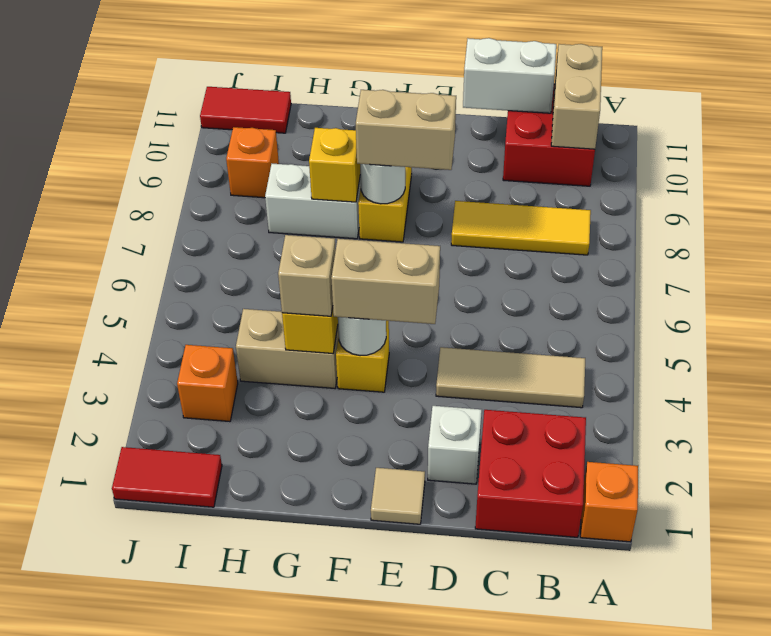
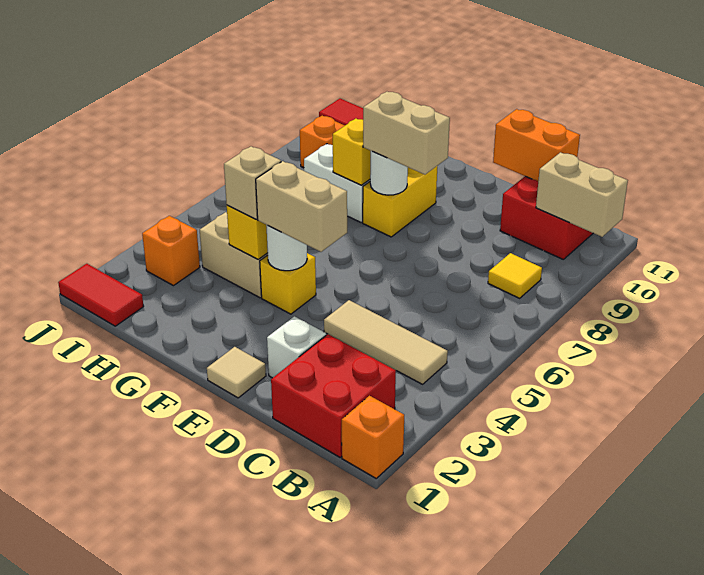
yellow 1x3 tile [451,201,591,255] -> yellow 1x1 tile [488,253,542,298]
tan 1x2 brick [551,44,602,149] -> tan 1x2 brick turned to [536,152,628,237]
white 1x2 brick [463,38,556,113] -> orange 1x2 brick [493,109,580,181]

